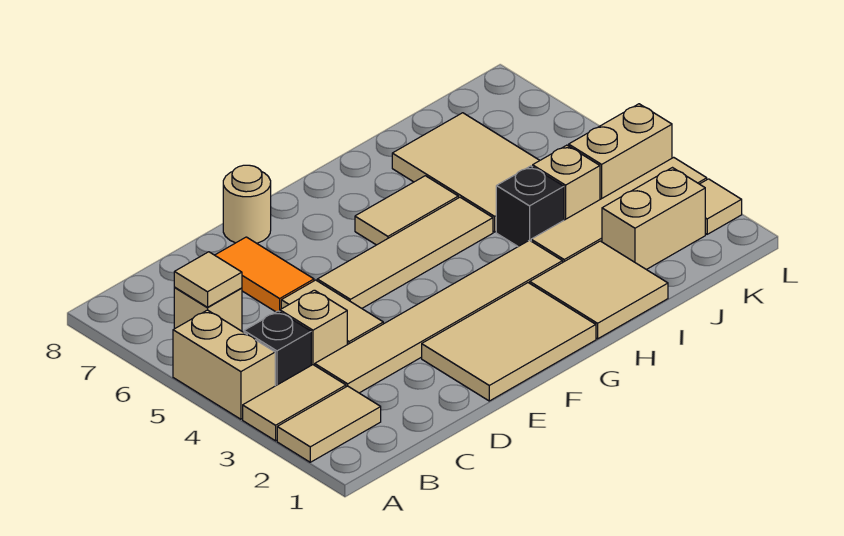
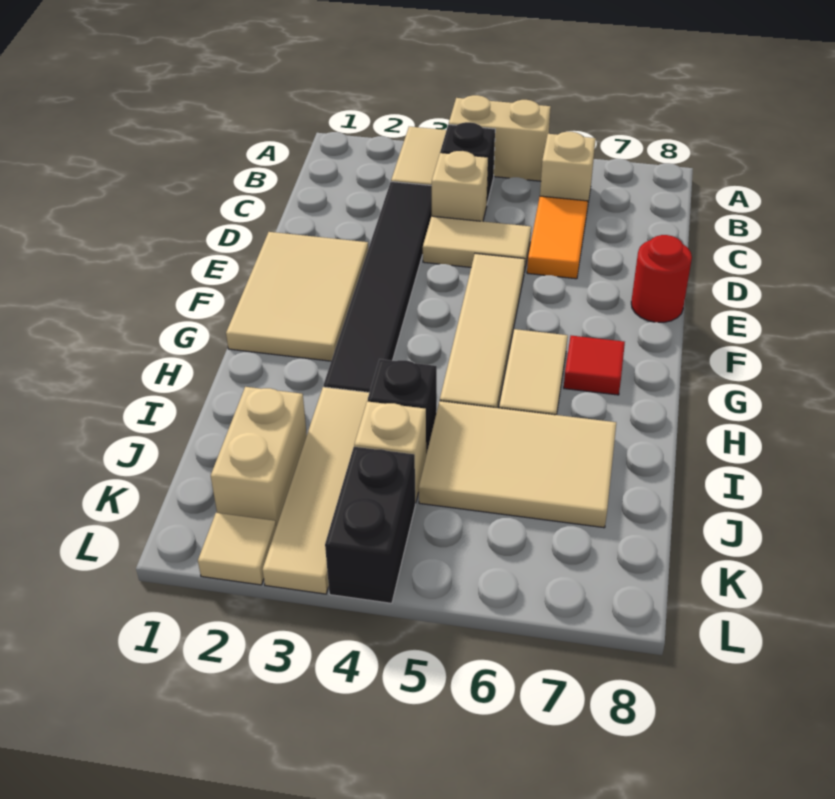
tan 1x2 tile [277,386,381,462] -> none
tan 1x1 tile [174,252,242,307] -> none
tan 1x6 tile [315,240,563,393] -> black 1x6 tile [323,182,432,393]
orange 1x2 tile [215,237,314,312] -> orange 1x2 tile turned to [527,196,588,279]
tan 1x1 round brick [223,165,271,243] -> red 1x1 round brick [631,235,692,322]
none -> red 1x1 tile [564,336,625,395]
tan 2x2 tile [530,241,668,339] -> none
tan 1x2 brick [569,104,672,199] -> black 1x2 brick [325,447,415,603]

